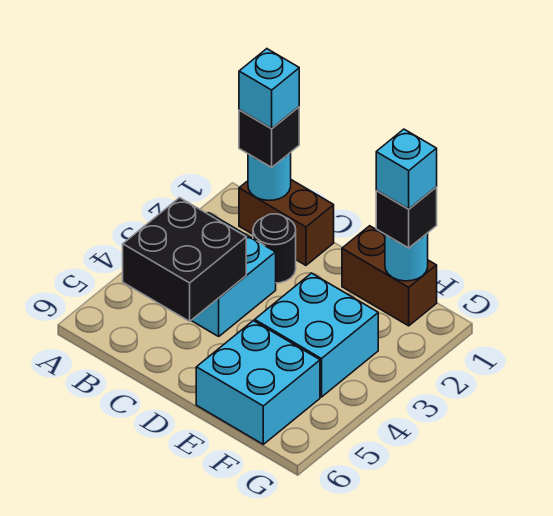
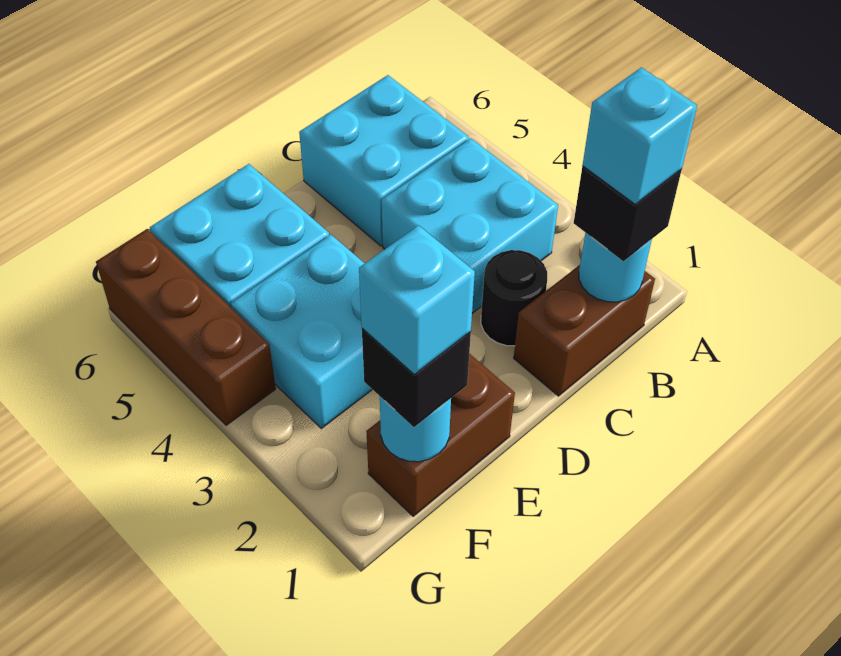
black 2x2 brick [123,198,246,321] -> none
none -> cyan 2x2 brick [299,75,469,246]
none -> brown 1x3 brick [96,229,276,425]

